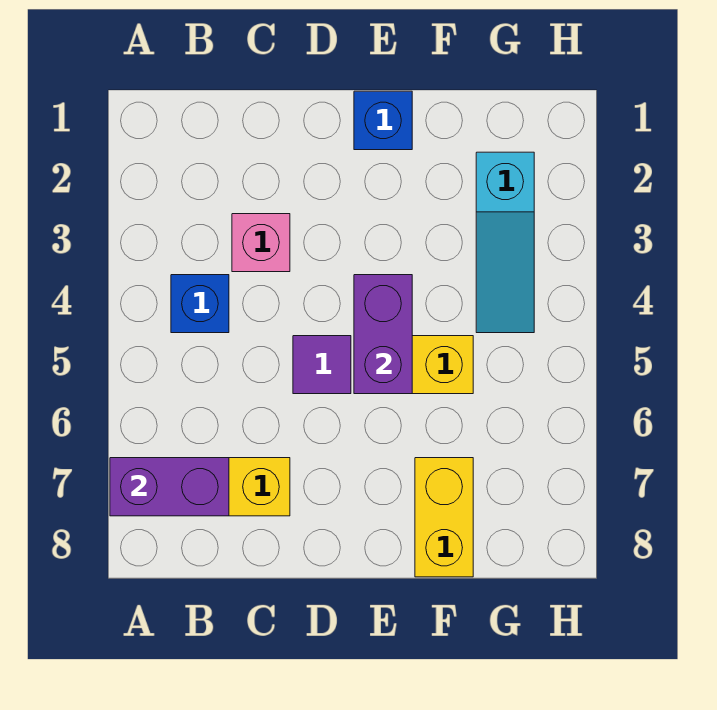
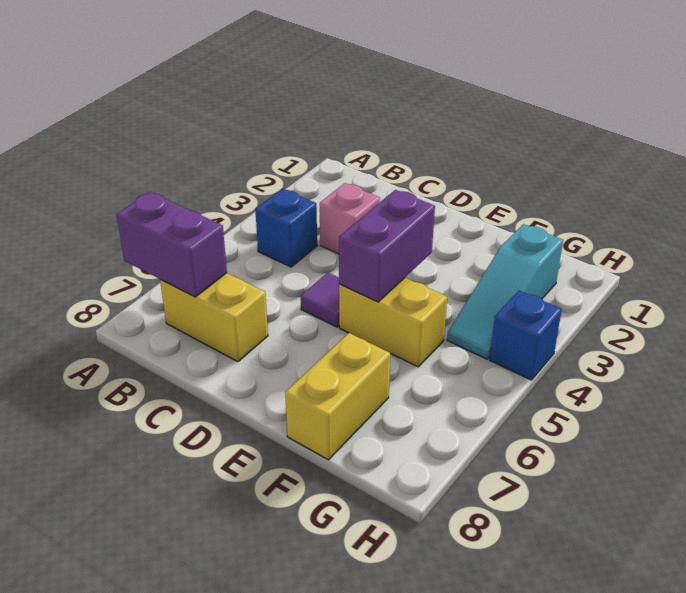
blue 1x1 brick [354,91,412,150] -> blue 1x1 brick moved to [490,291,562,380]

